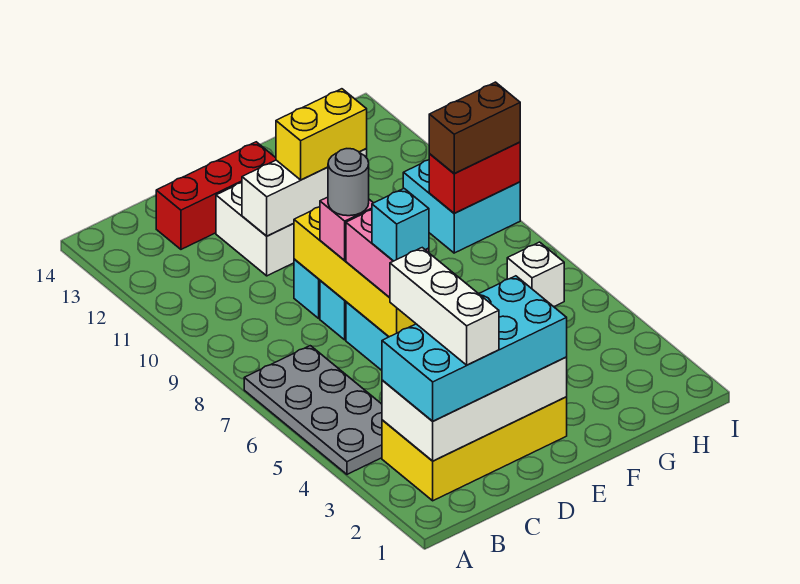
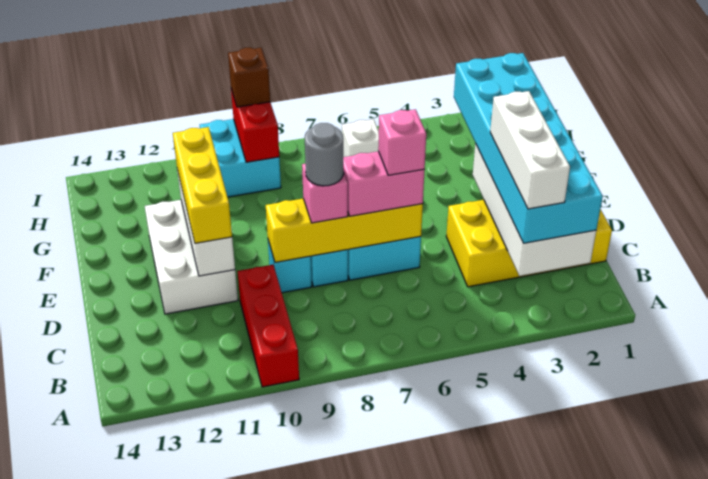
grey 2x4 plate [244,346,382,474] -> none
yellow 2x4 brick [382,397,567,501] -> yellow 2x4 brick turned to [446,200,612,287]
cyan 2x4 brick [382,276,567,421] -> cyan 2x6 brick [454,53,603,243]
white 1x3 brick [390,248,499,365] -> white 1x3 brick turned to [490,91,570,209]
red 1x3 brick [156,142,276,249] -> red 1x3 brick moved to [237,265,299,387]
cyan 1x1 brick [372,188,429,261] -> pink 1x1 brick [378,109,426,175]
yellow 1x2 brick [276,89,367,180] -> yellow 1x3 brick [173,127,232,243]
brown 1x2 brick [429,82,520,174] -> brown 1x1 brick [228,48,270,107]

